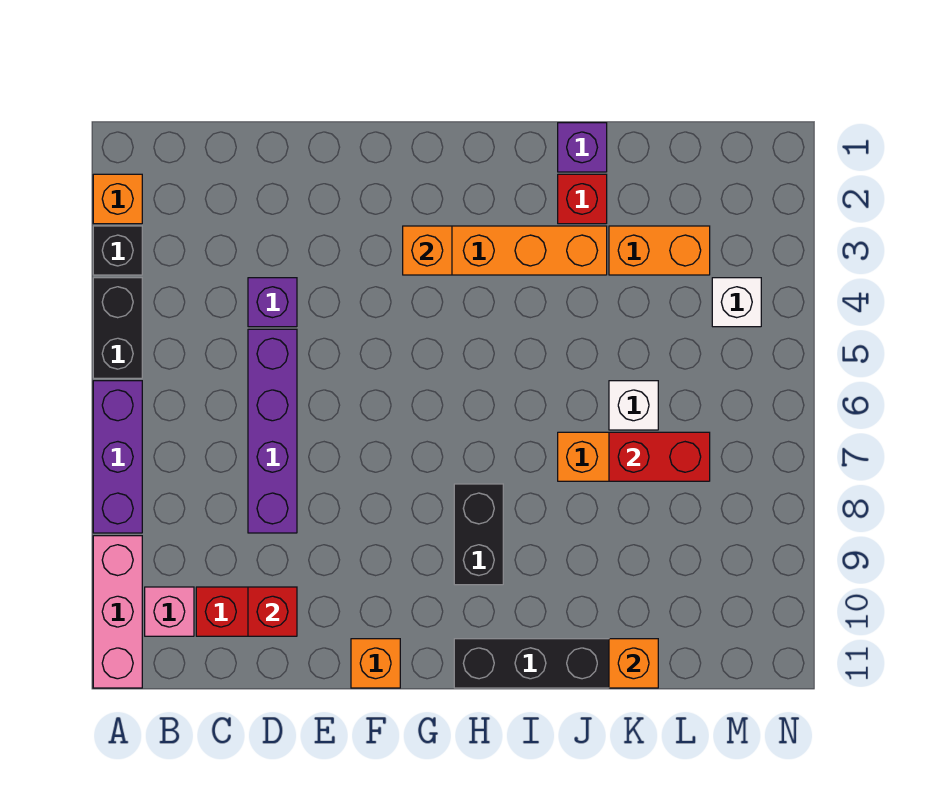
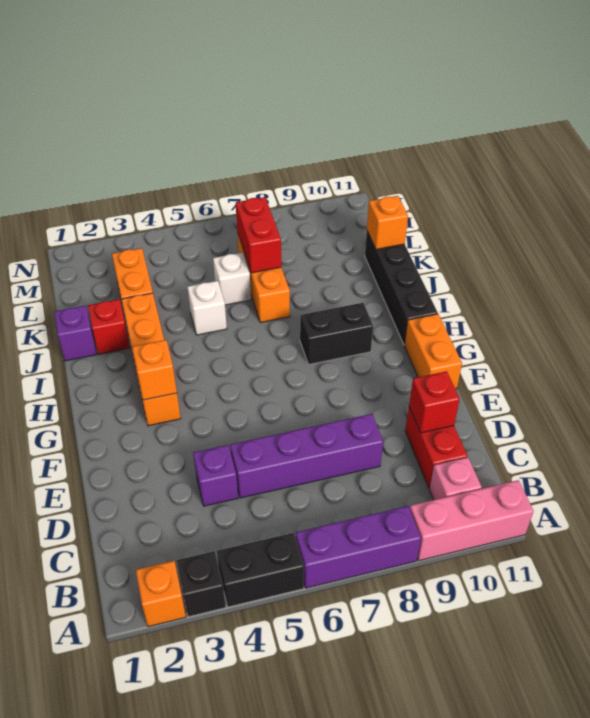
orange 1x1 brick [351,639,400,688] -> orange 1x2 brick [404,314,462,389]
white 1x1 brick [712,278,761,327] -> white 1x1 brick moved to [187,281,227,335]

